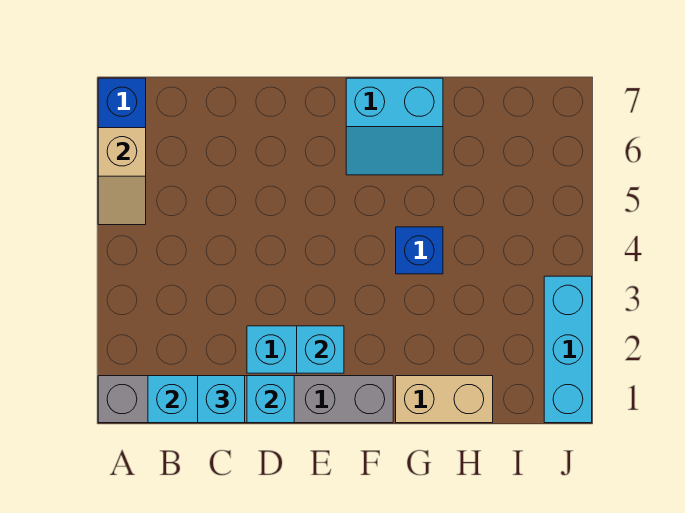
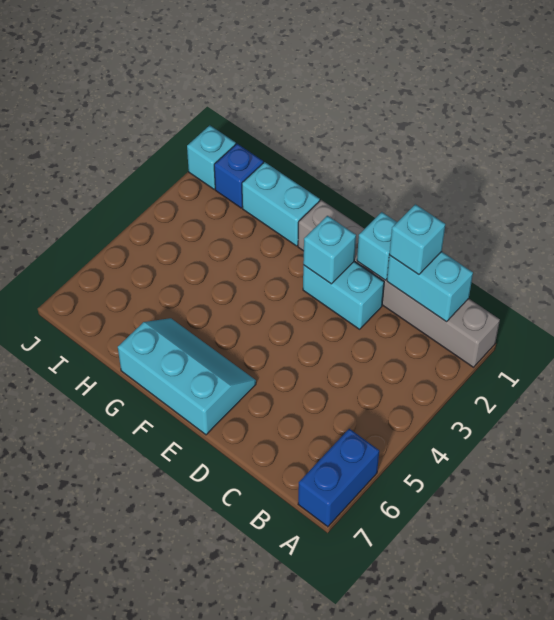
tan 1x2 slope [98,128,146,225] -> none
cyan 2x2 slope [346,78,443,175] -> cyan 2x3 slope [118,318,256,435]
tan 1x2 brick [396,376,493,423] -> cyan 1x2 brick [242,162,320,246]
blue 1x1 brick [396,227,443,274] -> blue 1x1 brick moved to [214,144,263,208]
cyan 1x3 brick [544,276,592,423] -> cyan 1x1 brick [187,125,236,189]

